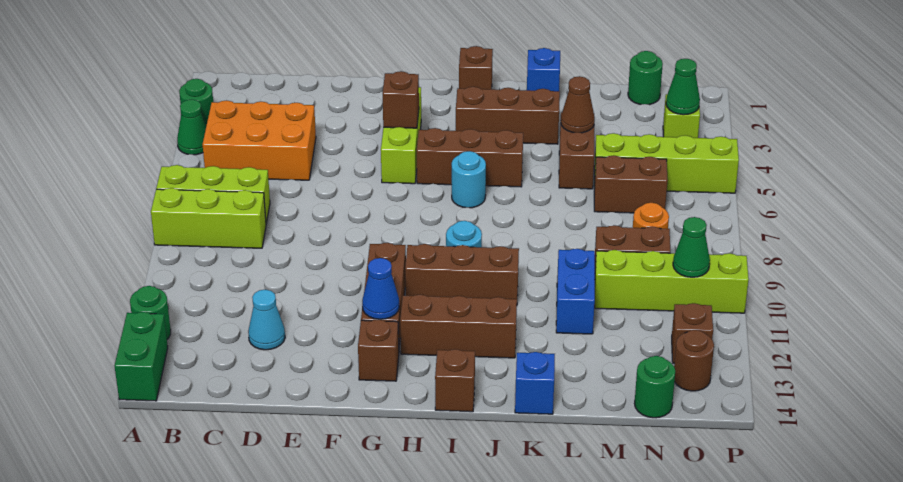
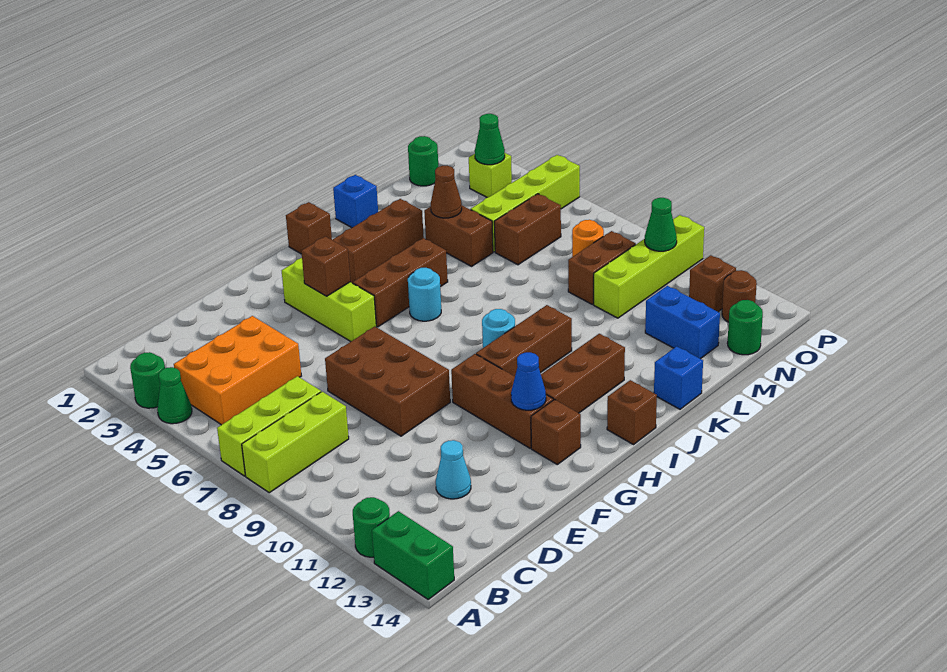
none -> brown 2x3 brick [325,326,450,436]
blue 1x2 brick [556,249,595,334] -> blue 1x2 brick moved to [645,286,720,359]

